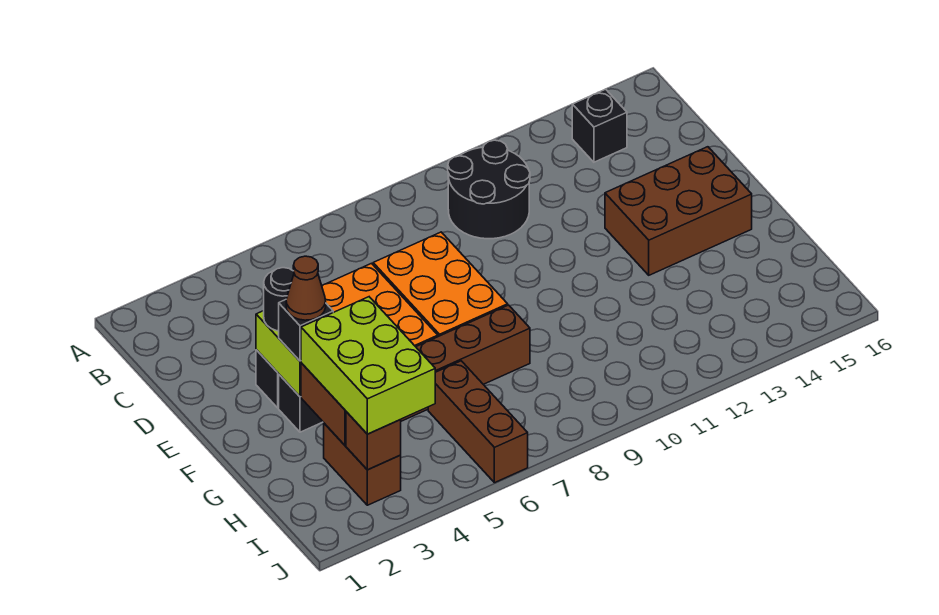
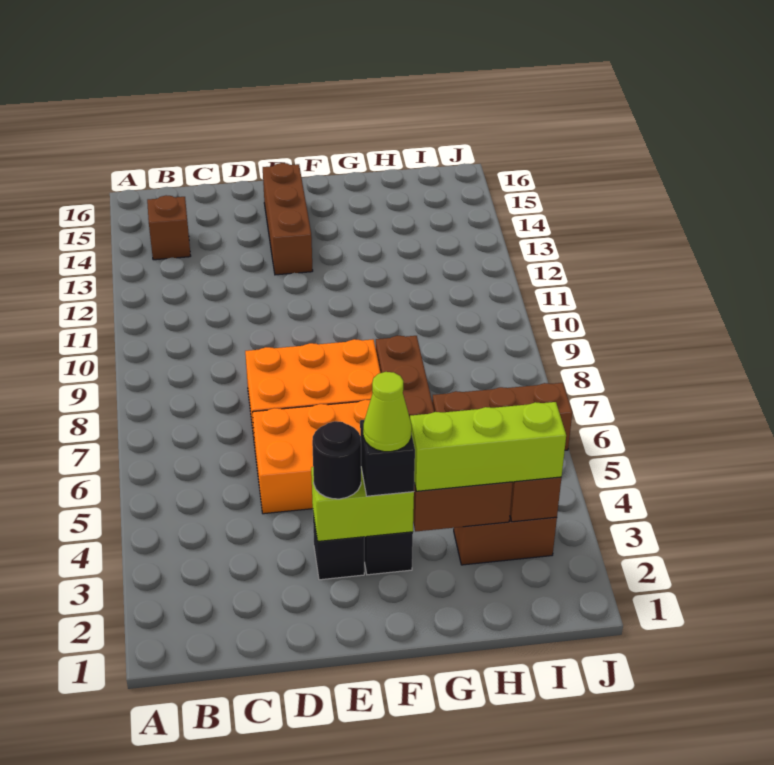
black 2x2 round brick [448,140,530,239] -> none
black 1x1 brick [572,89,627,162] -> brown 1x1 brick [147,195,191,260]
brown 2x3 brick [605,147,752,275] -> brown 1x3 brick [263,163,313,275]
brown 1x1 cone [286,256,326,320] -> lime 1x1 cone [363,372,412,452]
lime 2x3 brick [301,297,435,434] -> lime 1x3 brick [410,402,566,491]

